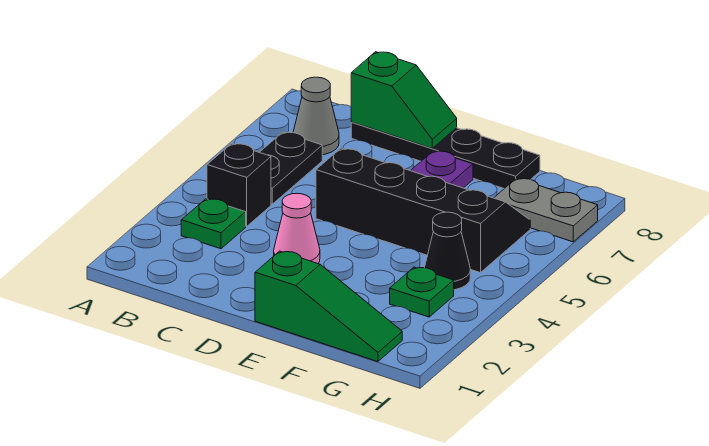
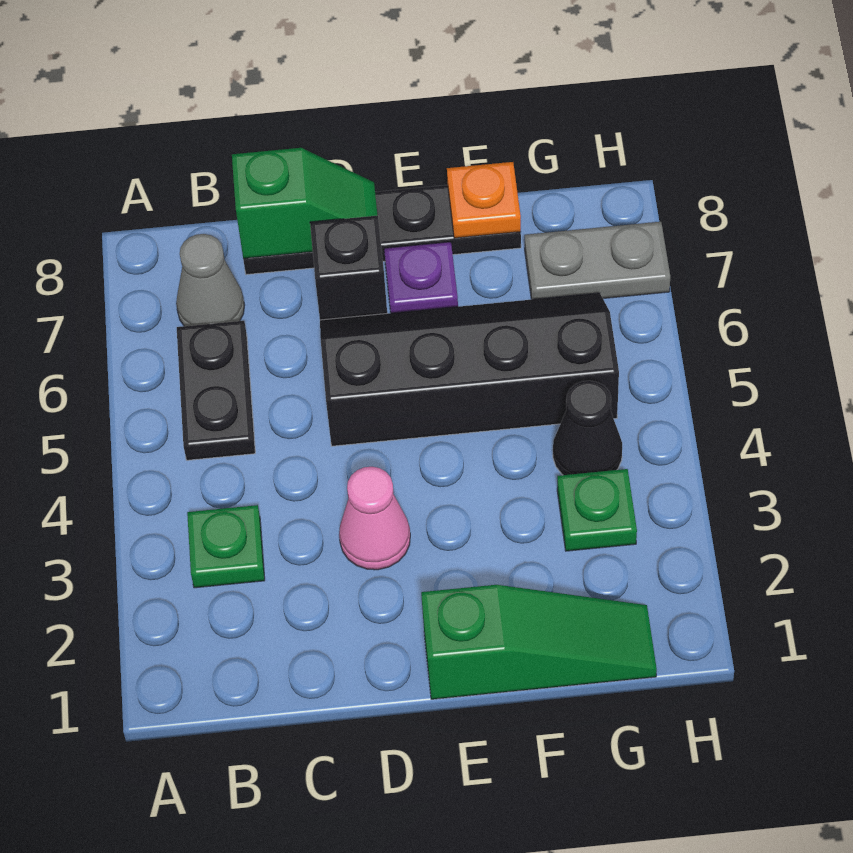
black 1x1 brick [207,144,271,226] -> black 1x1 brick moved to [310,216,387,320]
none -> orange 1x1 plate [447,162,521,238]

